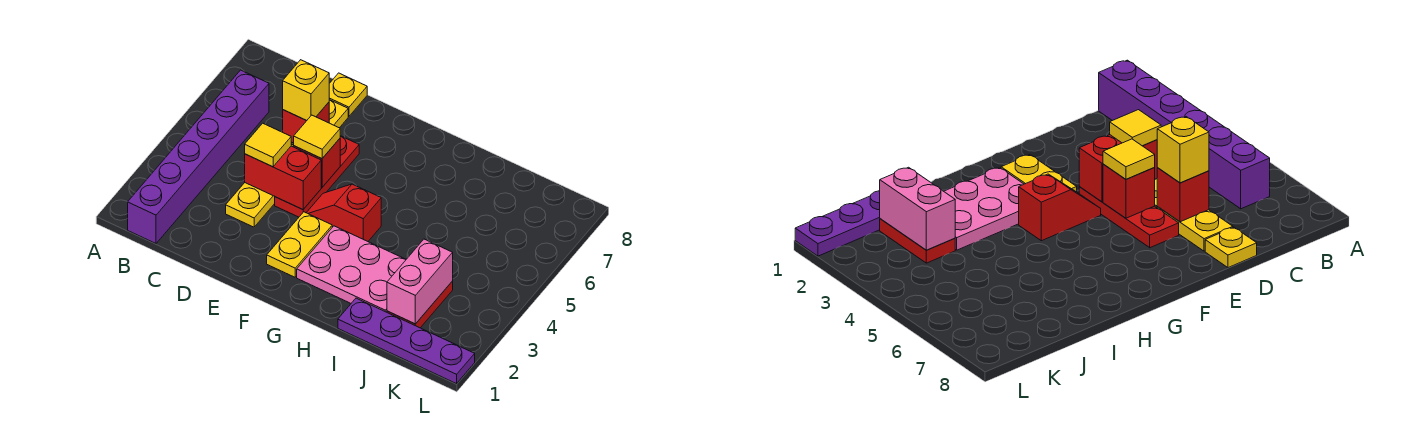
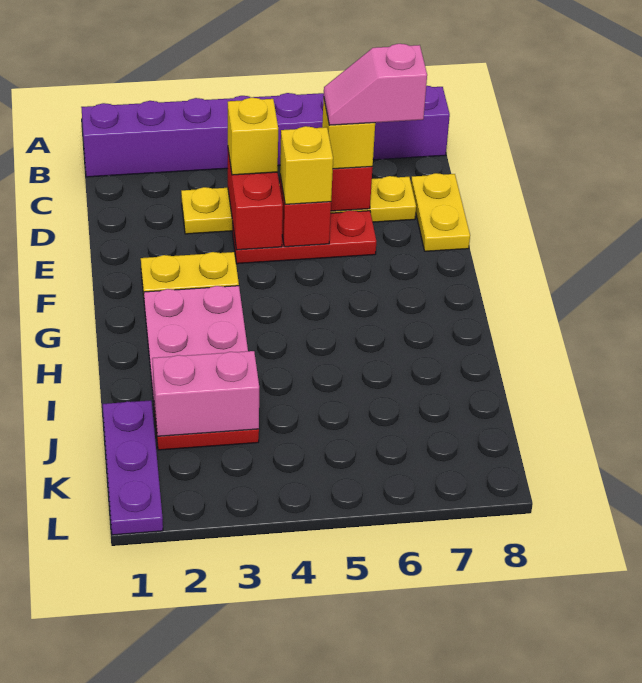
purple 1x6 brick [128,70,269,243] -> purple 1x8 brick [81,86,450,177]
yellow 1x1 tile [245,123,291,167] -> yellow 1x1 brick [228,98,278,175]
none -> pink 1x2 slope [324,44,427,125]
yellow 1x1 plate [329,73,367,116] -> yellow 1x2 plate [411,173,470,251]
yellow 1x1 tile [294,115,340,159] -> yellow 1x1 brick [280,126,333,204]
red 1x2 slope [307,184,381,241] -> none
purple 1x4 plate [338,298,475,384] -> purple 1x3 plate [103,400,163,535]

